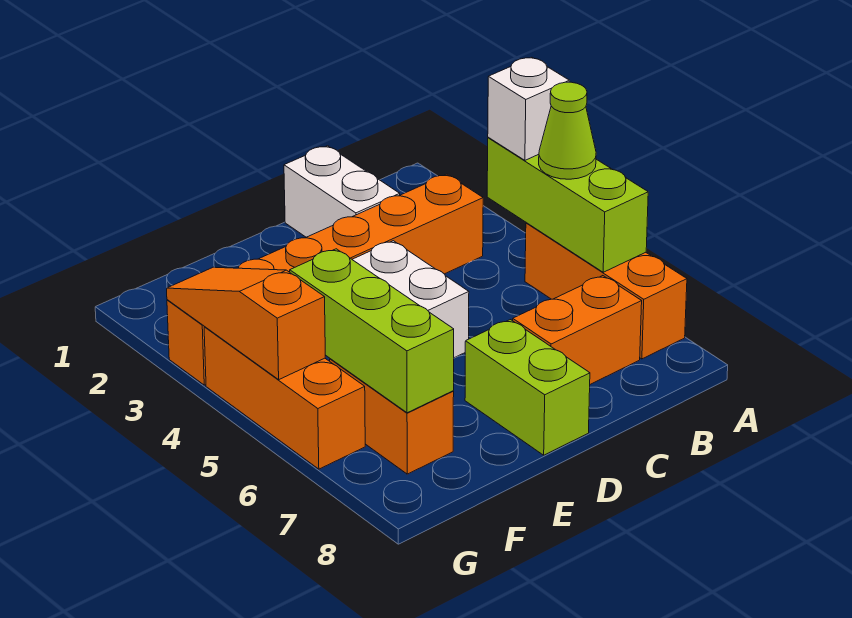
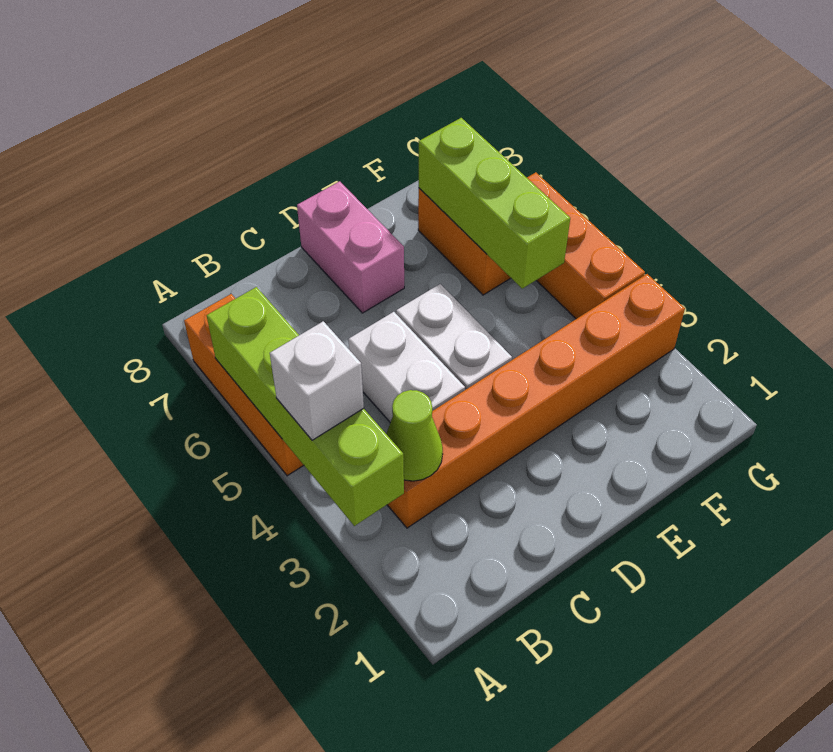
lime 1x3 brick [487,137,648,272] -> lime 1x4 brick [207,287,404,526]
lime 1x1 cone [539,82,596,179] -> lime 1x1 cone moved to [386,390,443,481]
orange 1x2 brick [513,276,642,384] -> none
white 1x2 brick [284,146,400,237] -> white 1x2 brick moved to [349,312,465,423]
lime 1x2 brick [465,320,590,455] -> pink 1x2 brick [297,181,404,313]
orange 1x3 slope [167,267,325,379] -> none

